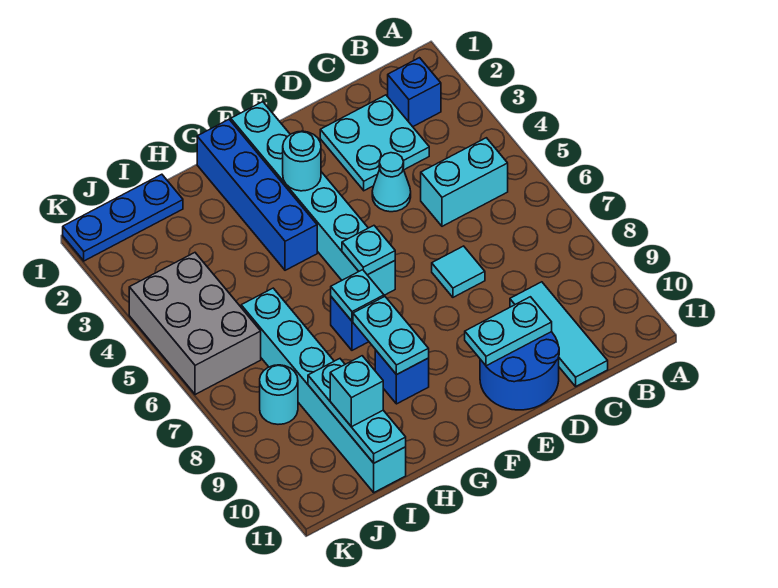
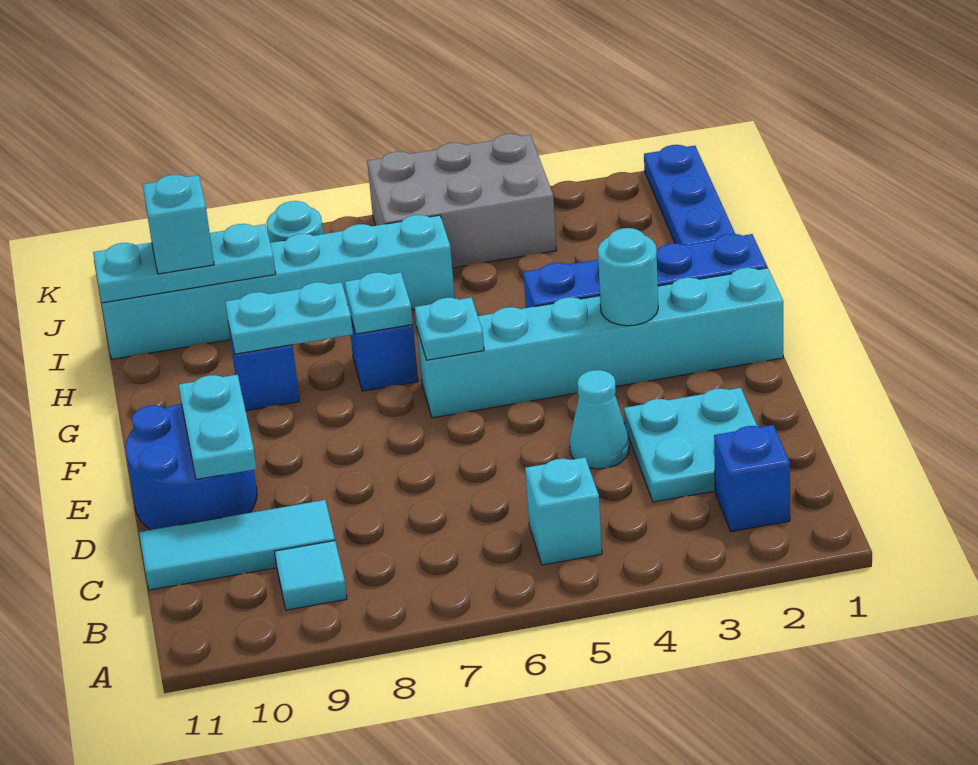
cyan 1x2 brick [421,138,508,226] -> cyan 1x1 brick [525,457,602,565]
cyan 1x1 tile [432,246,485,297] -> cyan 1x1 tile moved to [274,541,347,610]

